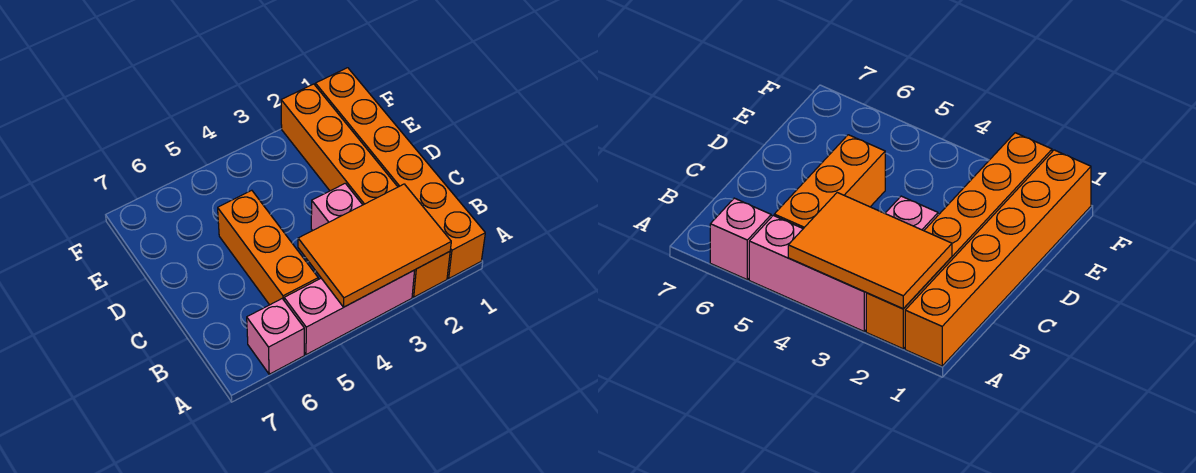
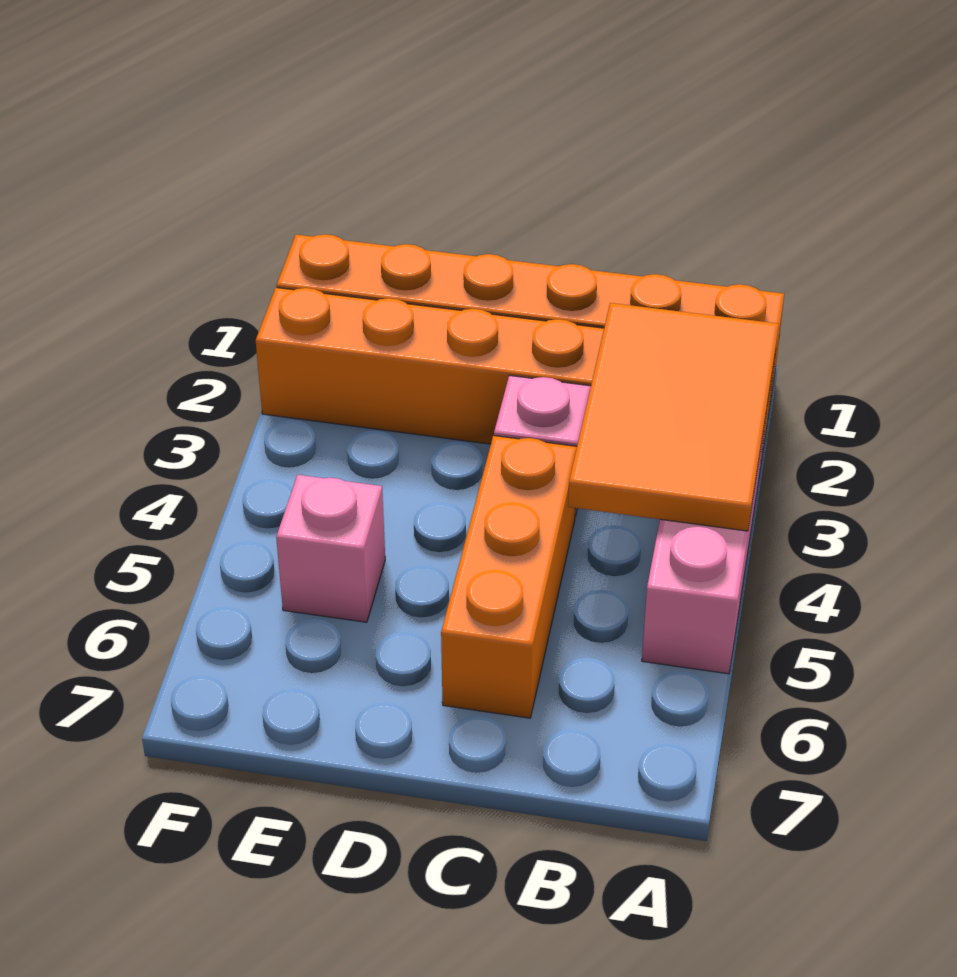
pink 1x1 brick [247,299,304,374] -> pink 1x1 brick moved to [276,475,385,622]
orange 1x3 brick [218,190,318,305] -> orange 1x3 brick turned to [441,436,577,718]

